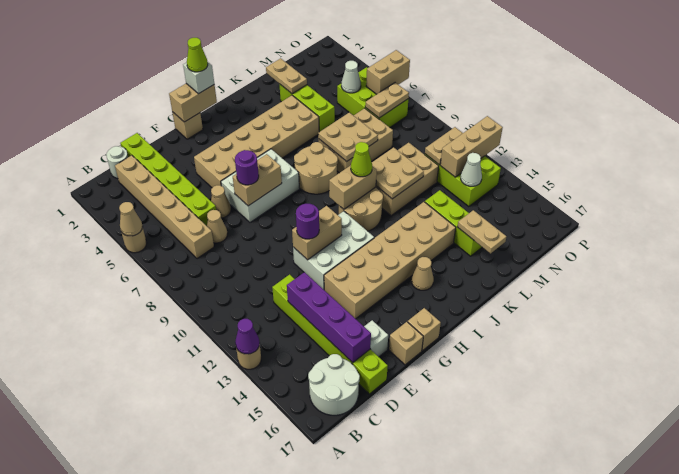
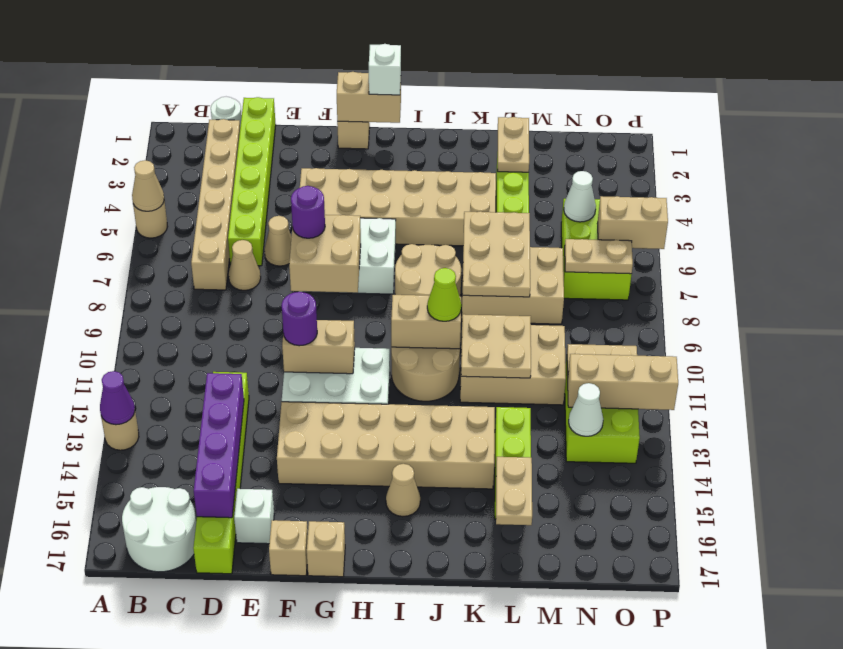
tan 1x2 brick [233,154,282,206] -> tan 2x2 brick [289,215,361,293]
lime 1x1 cone [187,38,208,72] -> none
tan 2x2 plate [318,112,378,161] -> tan 2x3 plate [463,211,530,297]

